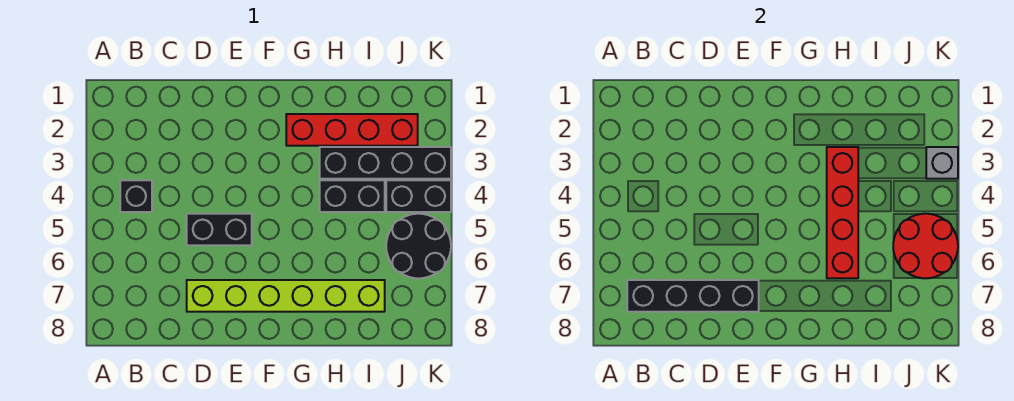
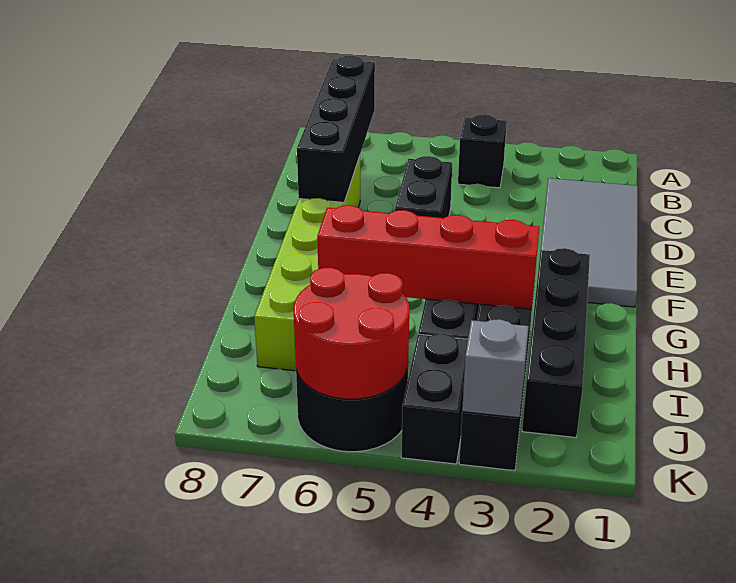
none -> grey 2x4 tile [541,178,638,307]
red 1x4 brick [286,114,418,146] -> black 1x4 brick [522,248,590,437]

